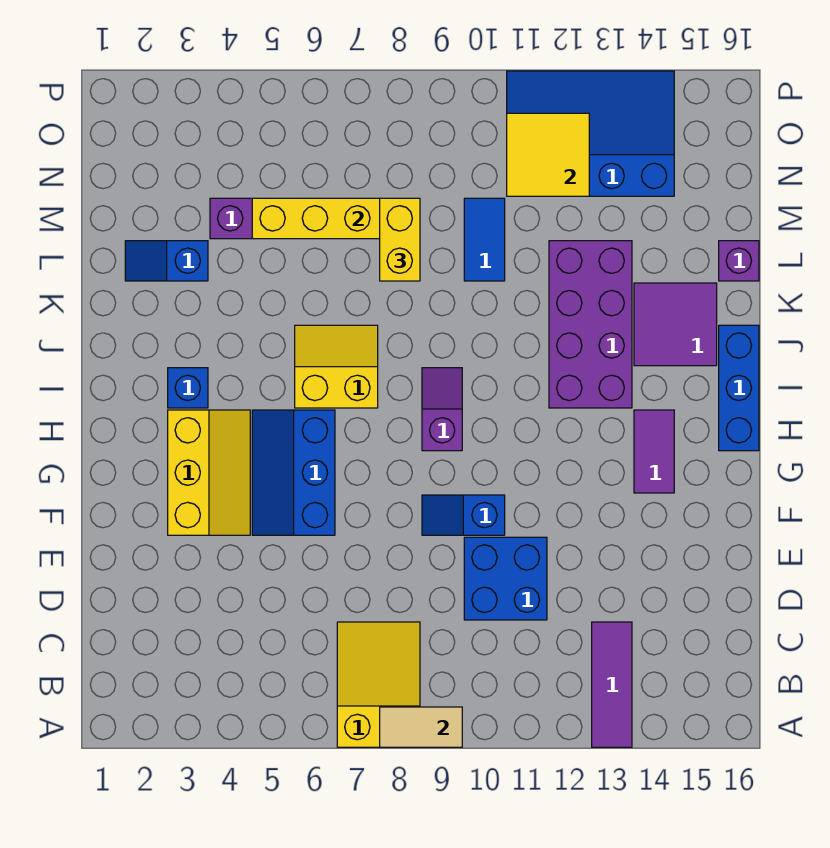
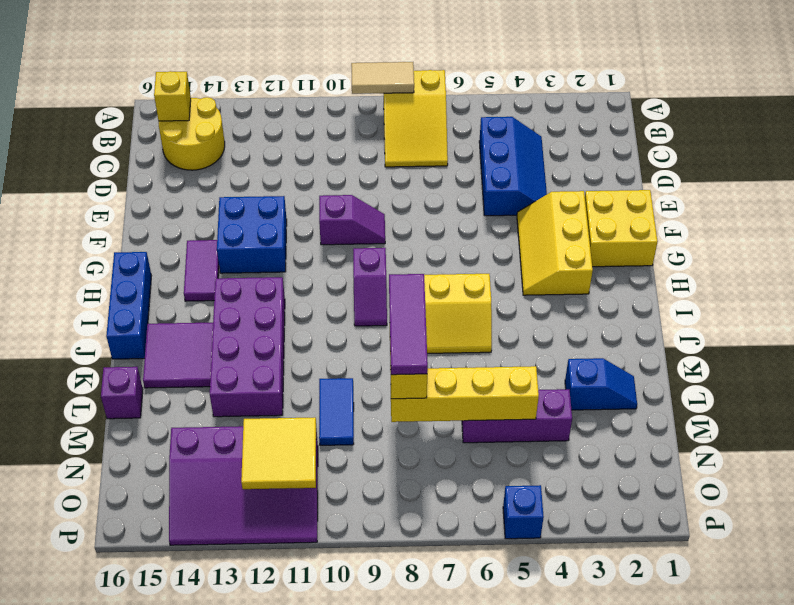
purple 1x3 tile [592,622,632,747] -> purple 1x3 tile moved to [389,274,428,375]
none -> yellow 2x2 round brick [159,97,225,170]
none -> yellow 1x1 brick [154,71,191,121]
blue 2x2 brick [464,537,547,620] -> blue 2x2 brick moved to [217,196,287,273]
none -> yellow 2x2 brick [585,190,658,267]
blue 2x3 slope [252,410,335,535] -> blue 2x3 slope moved to [479,117,547,216]
blue 1x2 slope [422,495,505,535] -> purple 1x2 slope [319,195,385,245]
blue 1x1 brick [168,368,208,408] -> blue 1x1 brick moved to [503,485,544,539]
blue 3x4 slope [507,71,674,196] -> purple 3x4 slope [169,426,318,545]

